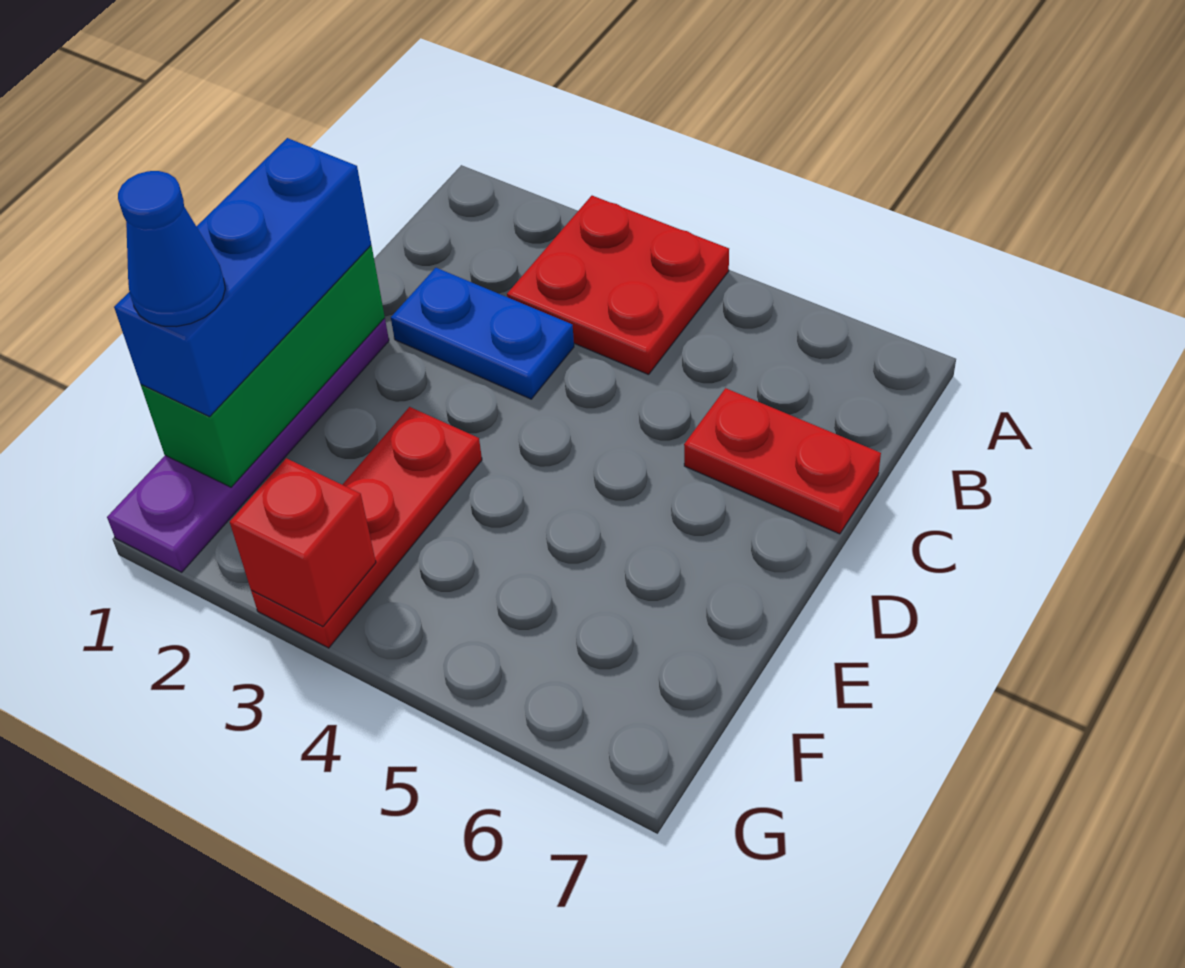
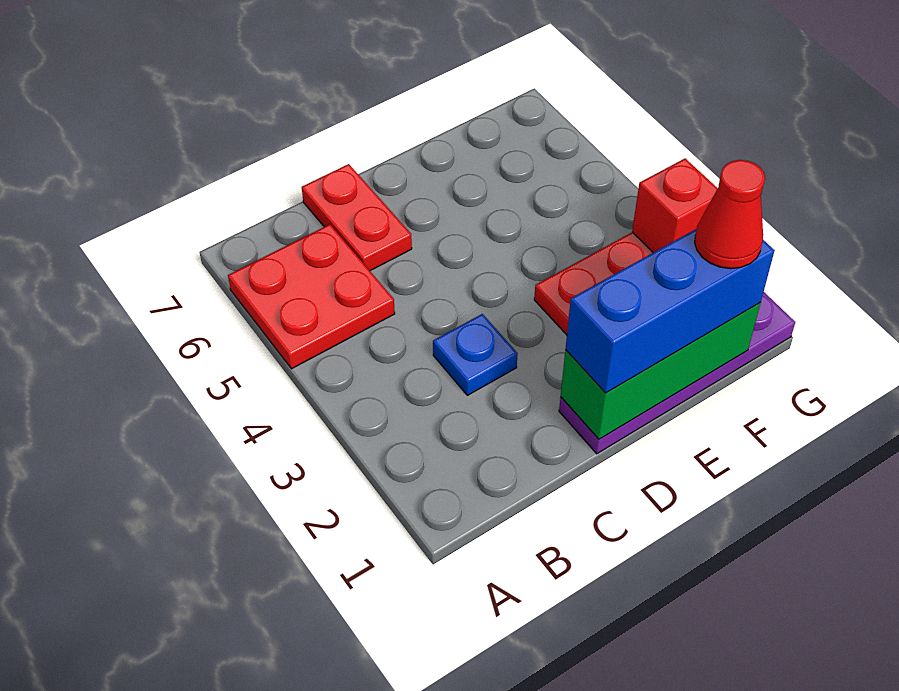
red 2x2 plate [507,196,729,375] -> red 2x2 plate moved to [228,224,395,369]
blue 1x2 plate [391,268,574,399] -> blue 1x1 plate [433,314,518,395]
blue 1x1 cone [118,171,225,327] -> red 1x1 cone [695,160,765,269]

